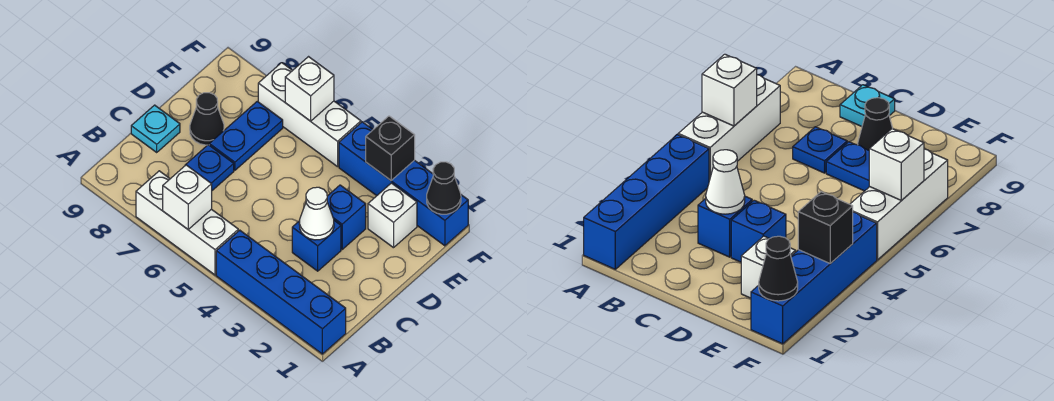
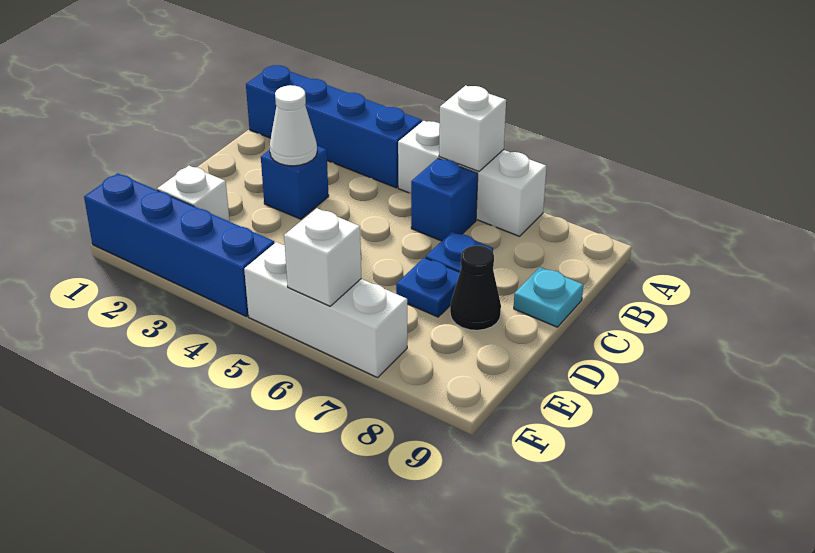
blue 1x1 brick [327,185,366,249] -> blue 1x1 brick moved to [411,158,478,241]
blue 1x2 plate [209,101,283,170] -> blue 1x1 plate [396,258,460,317]
black 1x1 cone [427,162,461,214] -> none
black 1x1 brick [366,116,415,180] -> none

